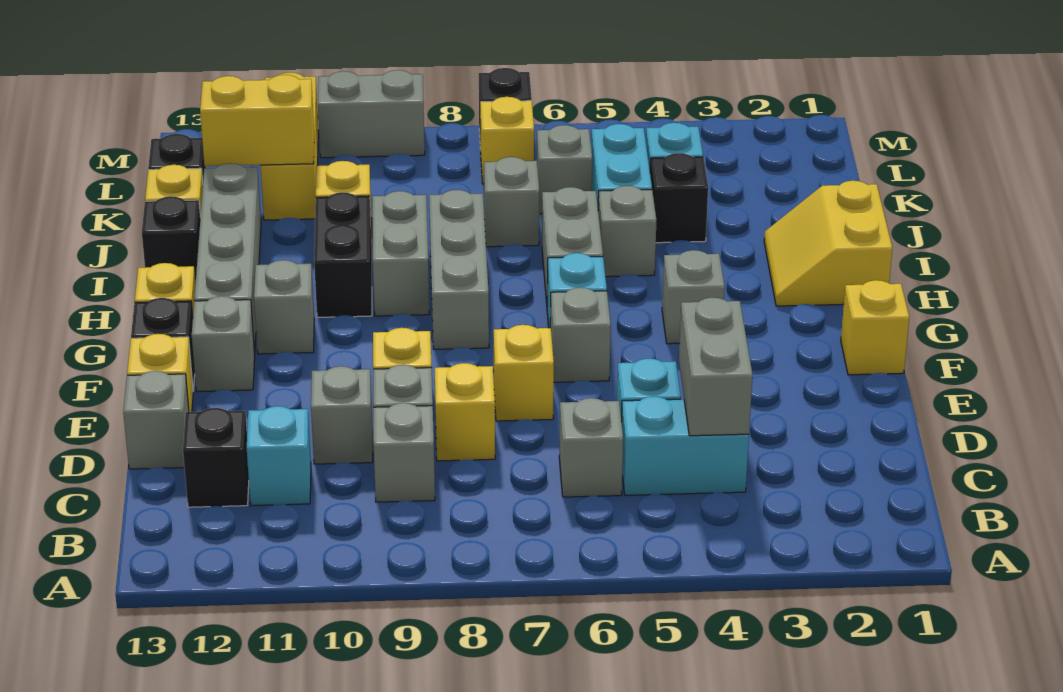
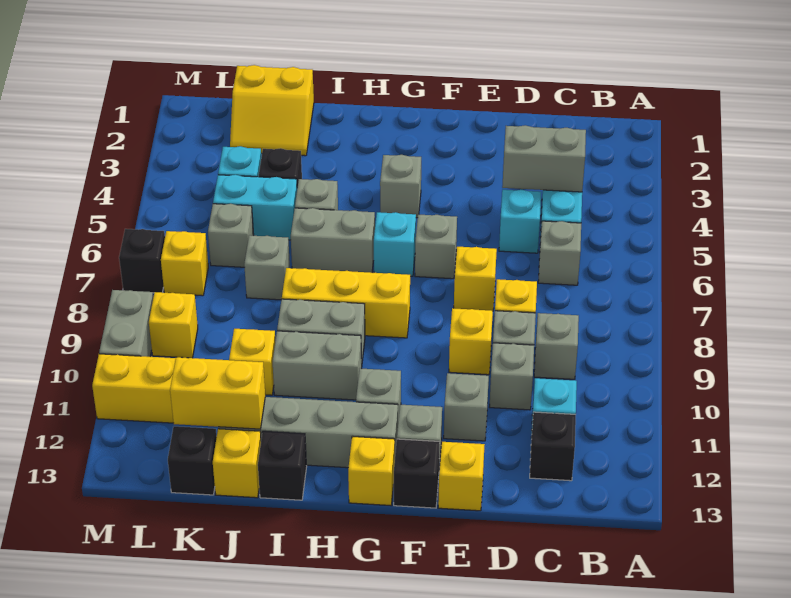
grey 1x1 brick [123,371,189,469] -> grey 1x1 brick moved to [444,373,489,441]
yellow 1x1 brick [841,280,909,375] -> yellow 1x1 brick moved to [149,292,198,358]
grey 1x3 brick [429,190,489,349] -> yellow 1x3 brick [282,268,410,338]
yellow 2x2 slope [764,181,892,306] -> yellow 2x2 slope moved to [230,65,314,156]
black 1x2 brick [314,192,372,317] -> grey 1x2 brick [273,331,362,400]
yellow 1x2 brick [200,75,314,166] -> yellow 1x2 brick turned to [170,357,265,429]

